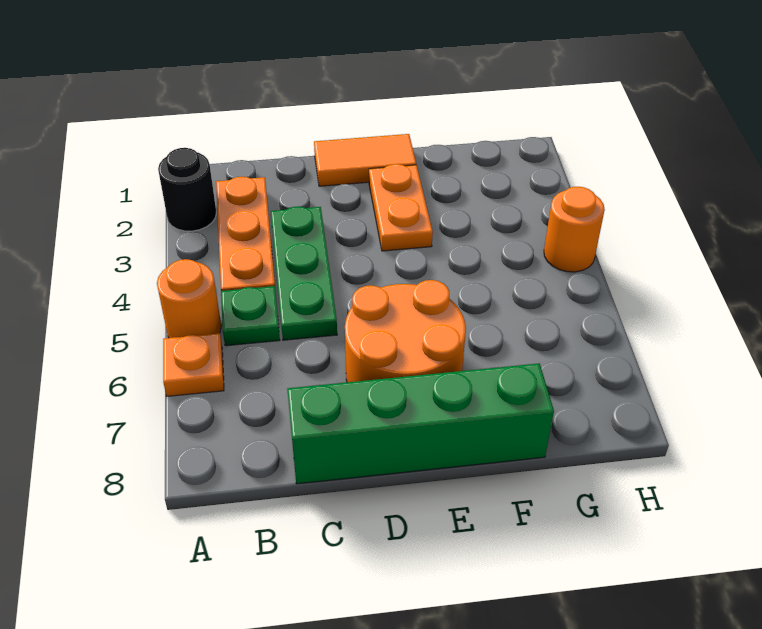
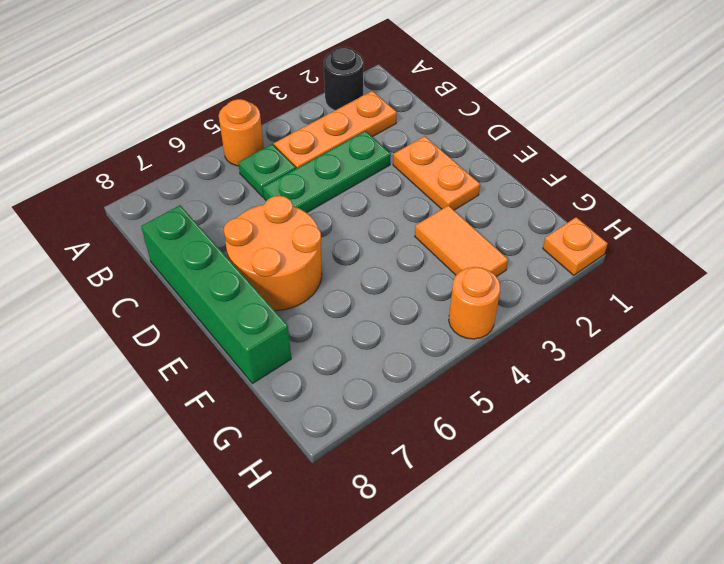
orange 1x1 plate [163,333,224,396] -> orange 1x1 plate moved to [543,217,608,275]
orange 1x2 tile [314,134,416,186] -> orange 1x2 tile moved to [415,205,508,277]
orange 1x2 plate [369,164,433,251] -> orange 1x2 plate turned to [393,136,480,210]

